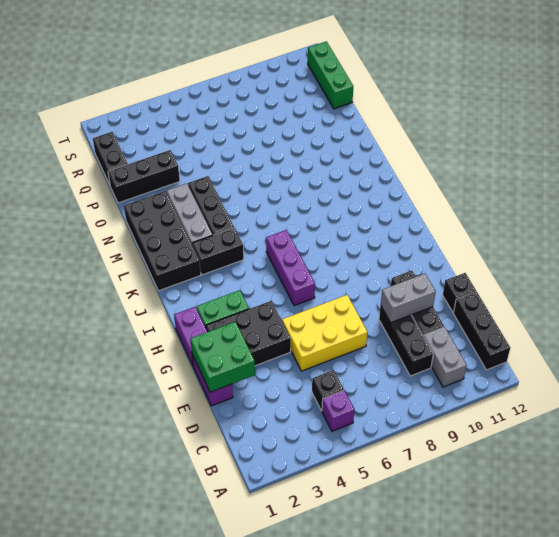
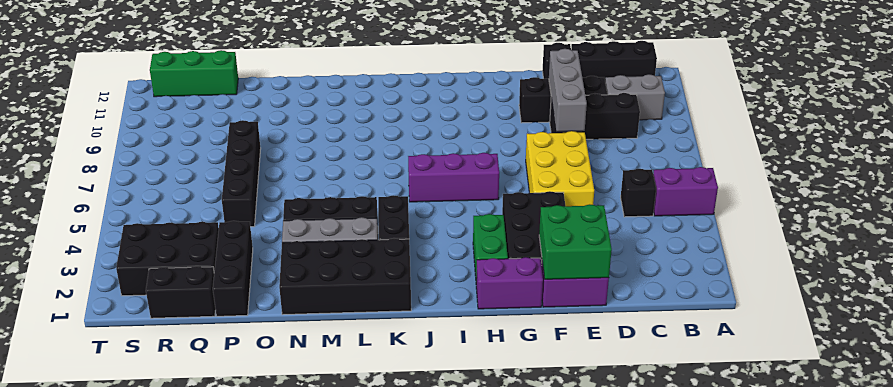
purple 1x1 brick [322,390,354,431] -> purple 1x2 brick [653,167,718,216]
grey 1x2 brick [381,274,436,323] -> grey 1x3 brick [549,49,587,132]
none -> black 1x4 brick [222,120,261,227]
none -> black 2x3 brick [116,222,219,296]

